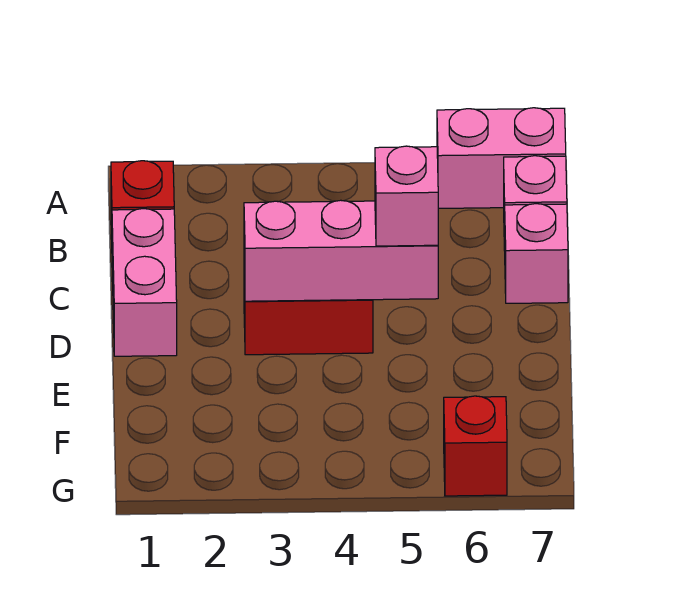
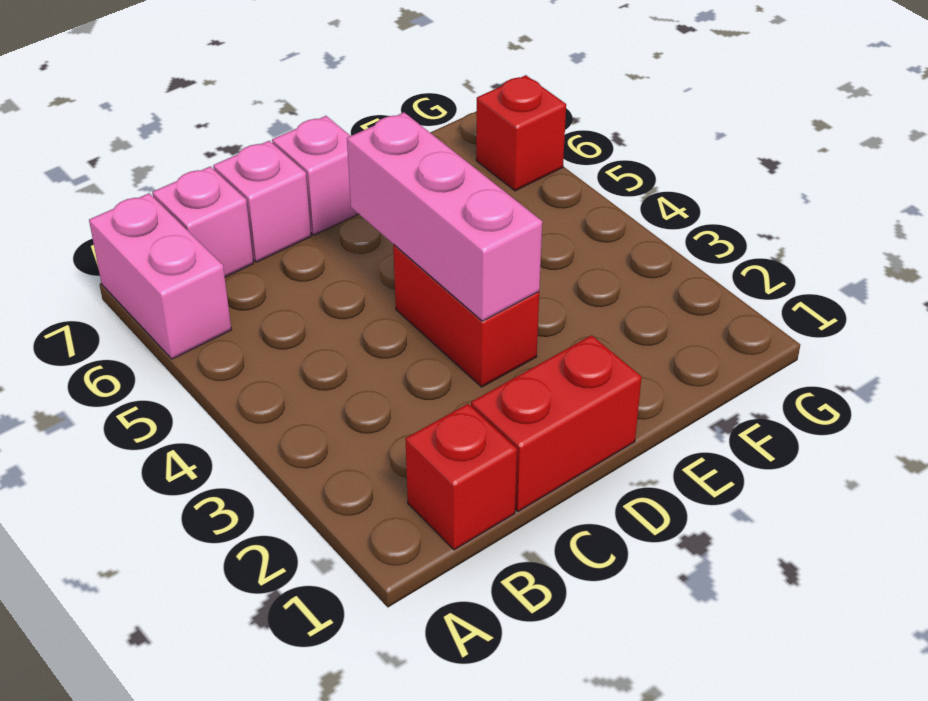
pink 1x2 brick [112,209,177,356] -> red 1x2 brick [471,335,642,512]
pink 1x1 brick [375,146,438,246] -> pink 1x1 brick moved to [272,116,358,235]

